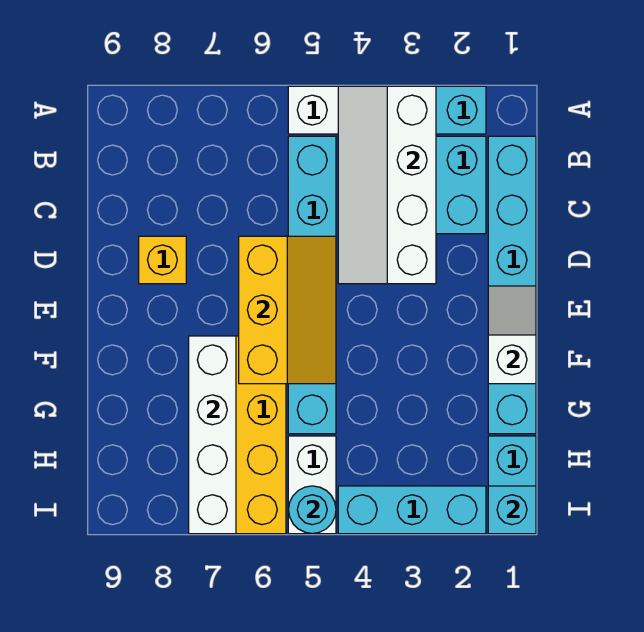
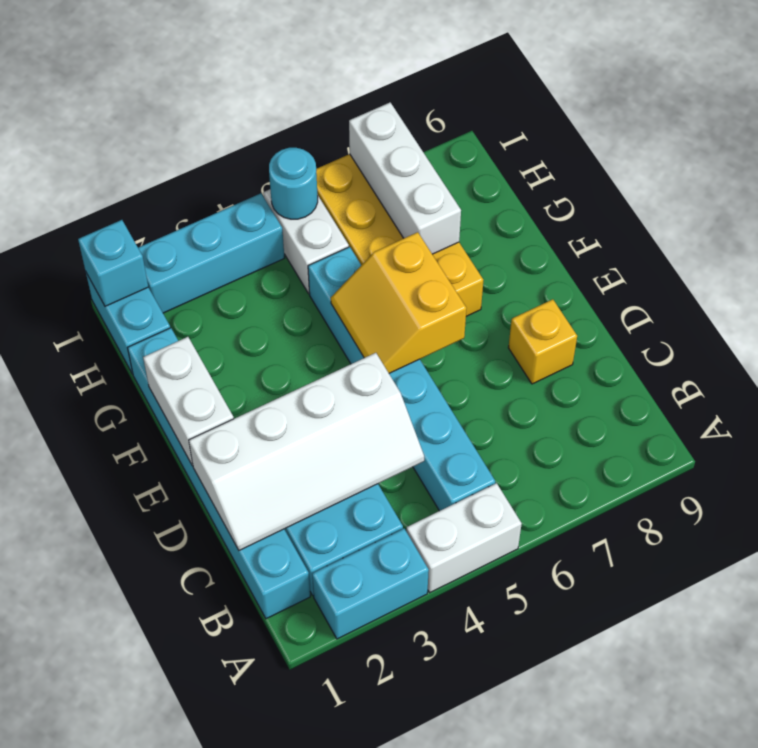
white 2x4 slope [338,86,436,284] -> white 2x4 slope turned to [189,353,424,550]
yellow 2x3 slope [239,236,336,384] -> yellow 2x2 slope [331,232,466,373]
white 1x2 slope [488,286,536,384] -> white 1x2 brick [143,337,234,466]
white 1x4 brick [189,336,236,534] -> white 1x3 brick [349,103,461,254]

